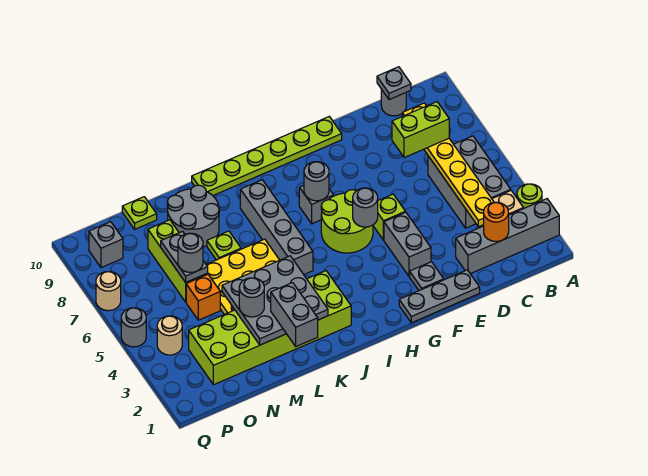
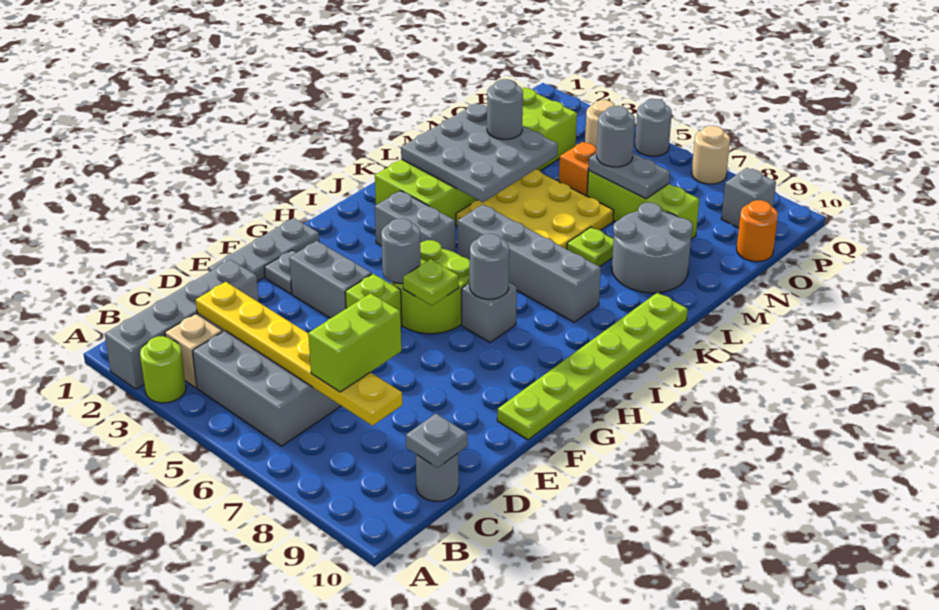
orange 1x1 round brick [484,202,509,241] -> orange 1x1 round brick moved to [737,200,778,262]
grey 1x2 brick [271,283,318,346] -> grey 1x2 brick moved to [375,191,455,252]
lime 1x1 plate [122,197,157,229] -> lime 1x1 plate moved to [403,259,459,305]

